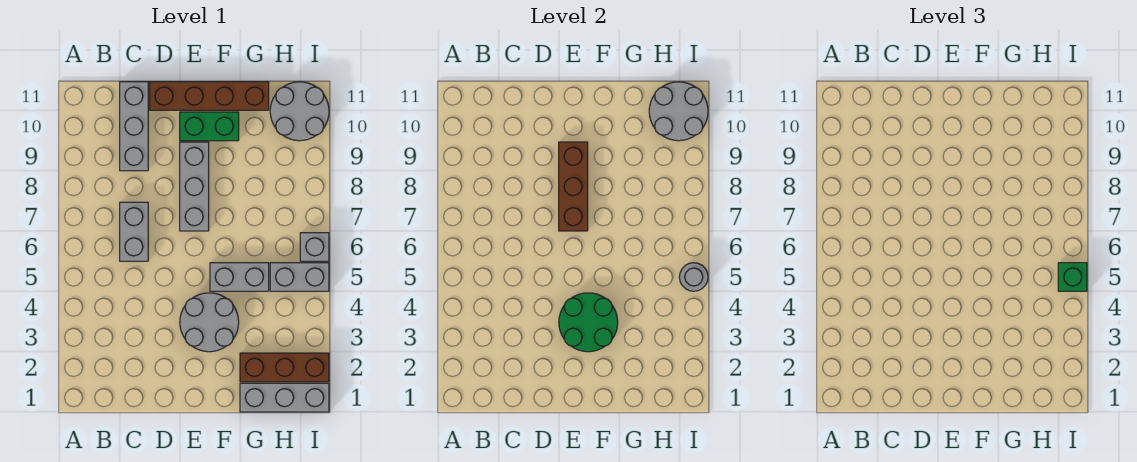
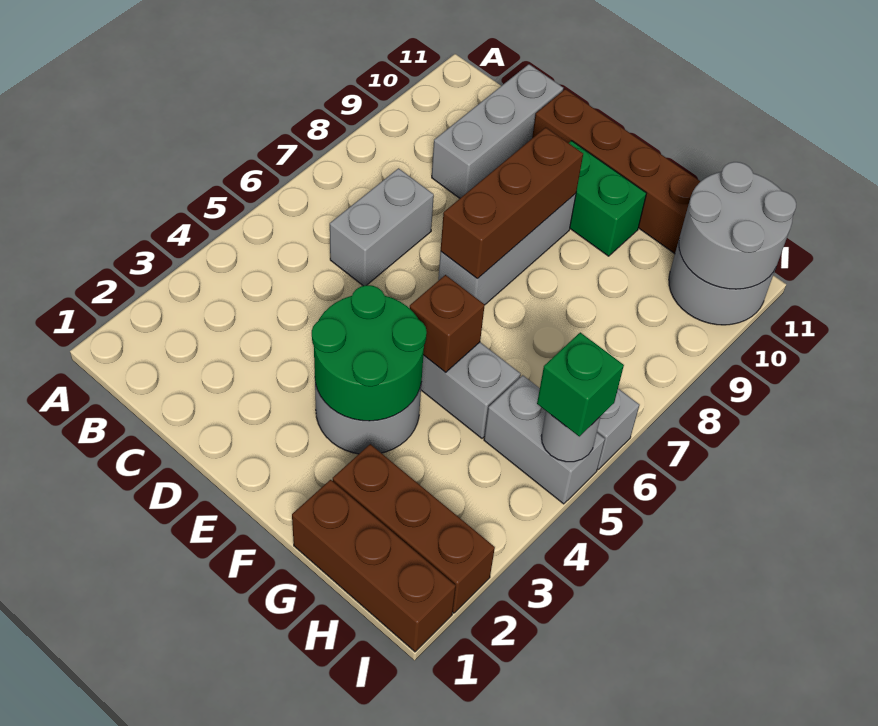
none -> brown 1x1 brick [410,275,485,372]
grey 1x3 brick [240,383,329,412] -> brown 1x3 brick [292,480,456,652]

